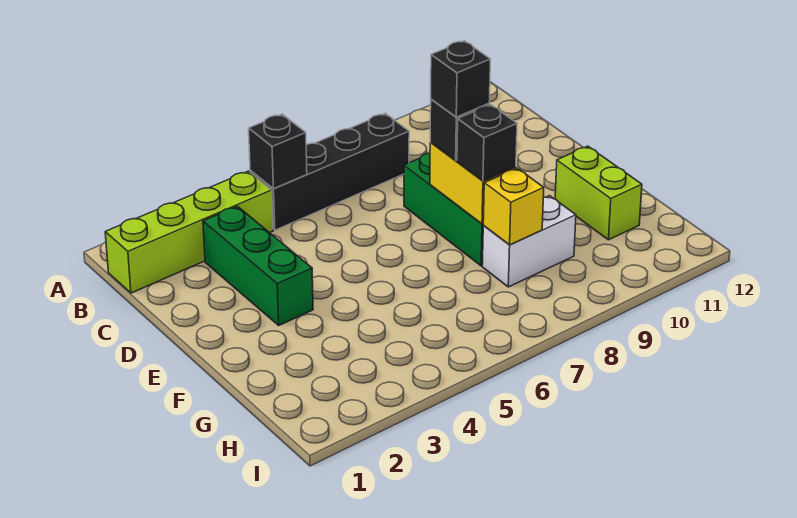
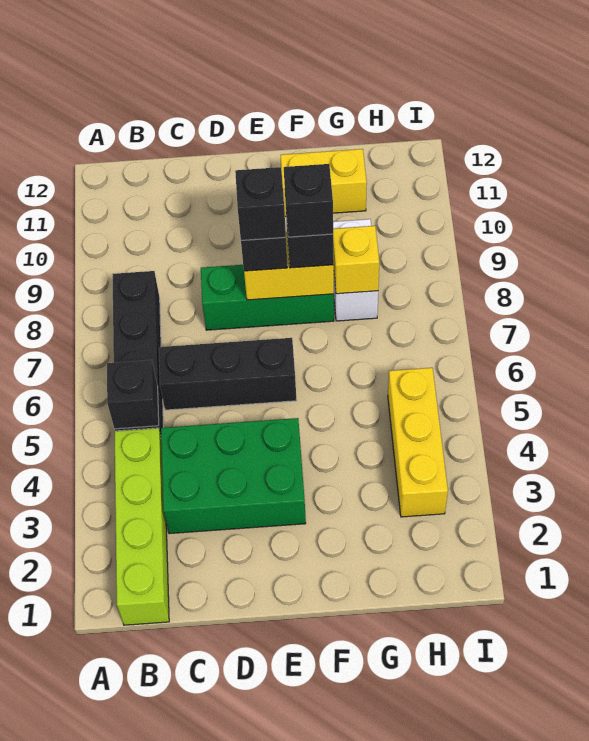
green 1x3 brick [203,206,313,325] -> green 2x3 brick [161,418,306,534]
none -> black 1x3 brick [159,338,297,410]
none -> black 1x1 brick [284,164,333,237]
lime 1x2 brick [555,146,642,240] -> yellow 1x2 brick [281,149,367,217]
none -> yellow 1x3 brick [388,368,448,517]

